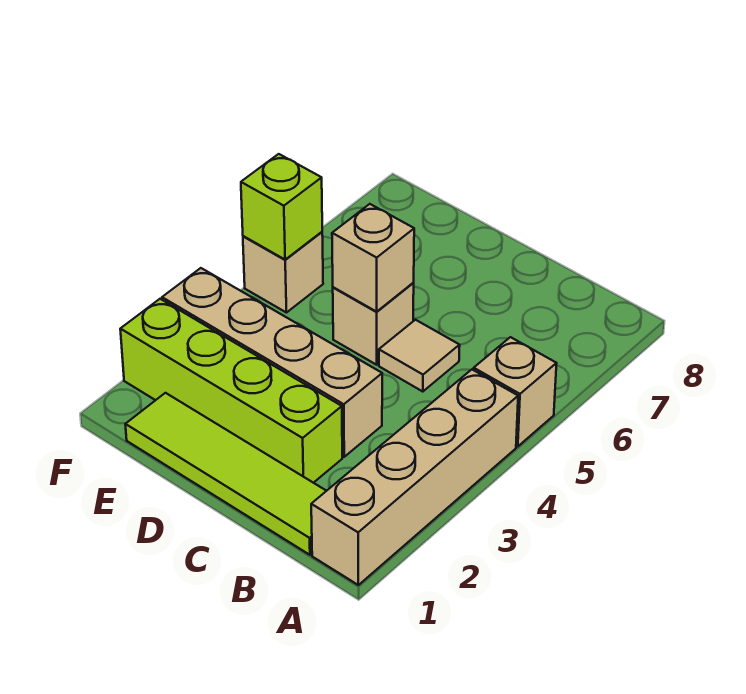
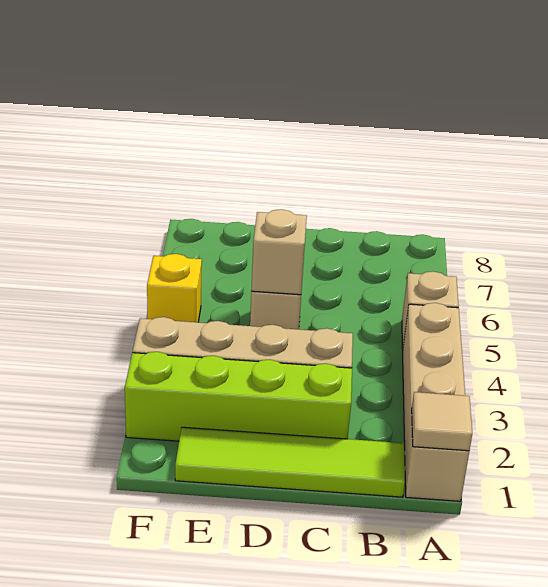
tan 1x1 tile [379,320,460,392] -> tan 1x1 tile moved to [412,392,472,451]
tan 1x1 brick [243,232,323,313] -> yellow 1x1 brick [147,254,202,322]
lime 1x1 brick [241,154,322,259] -> none

